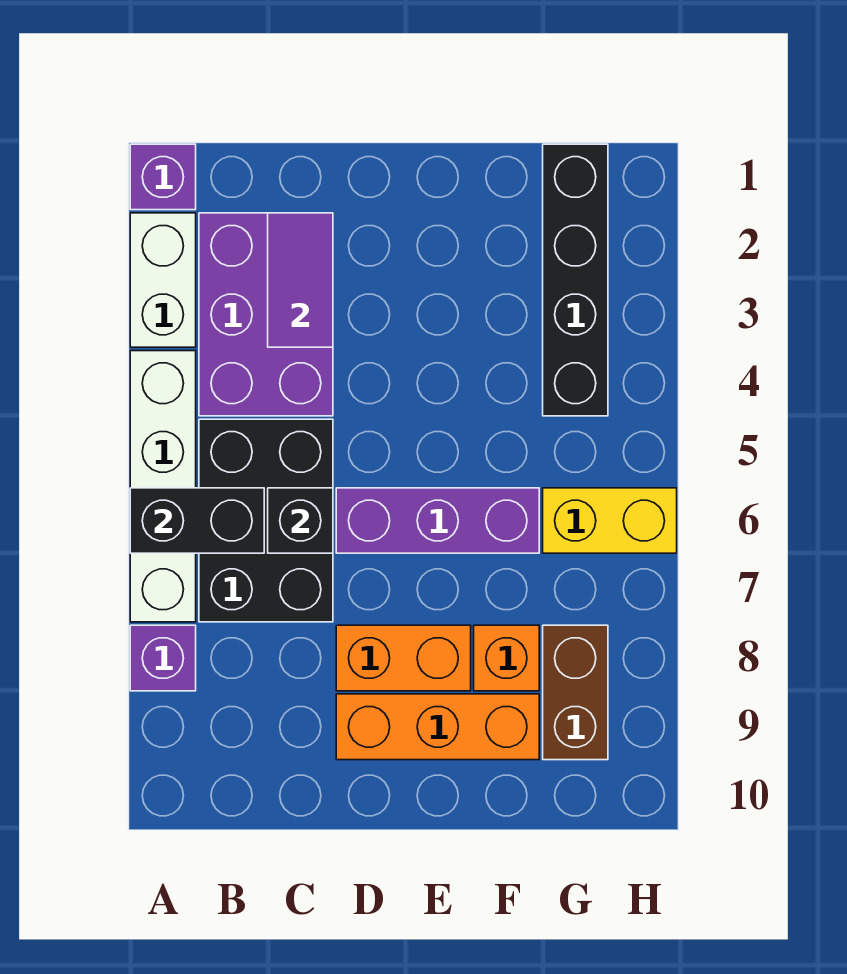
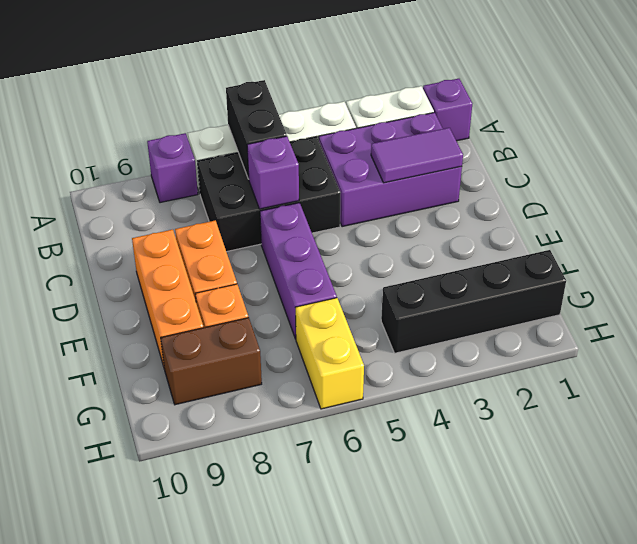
black 1x1 brick [268,488,333,553] -> purple 1x1 brick [247,136,299,209]

